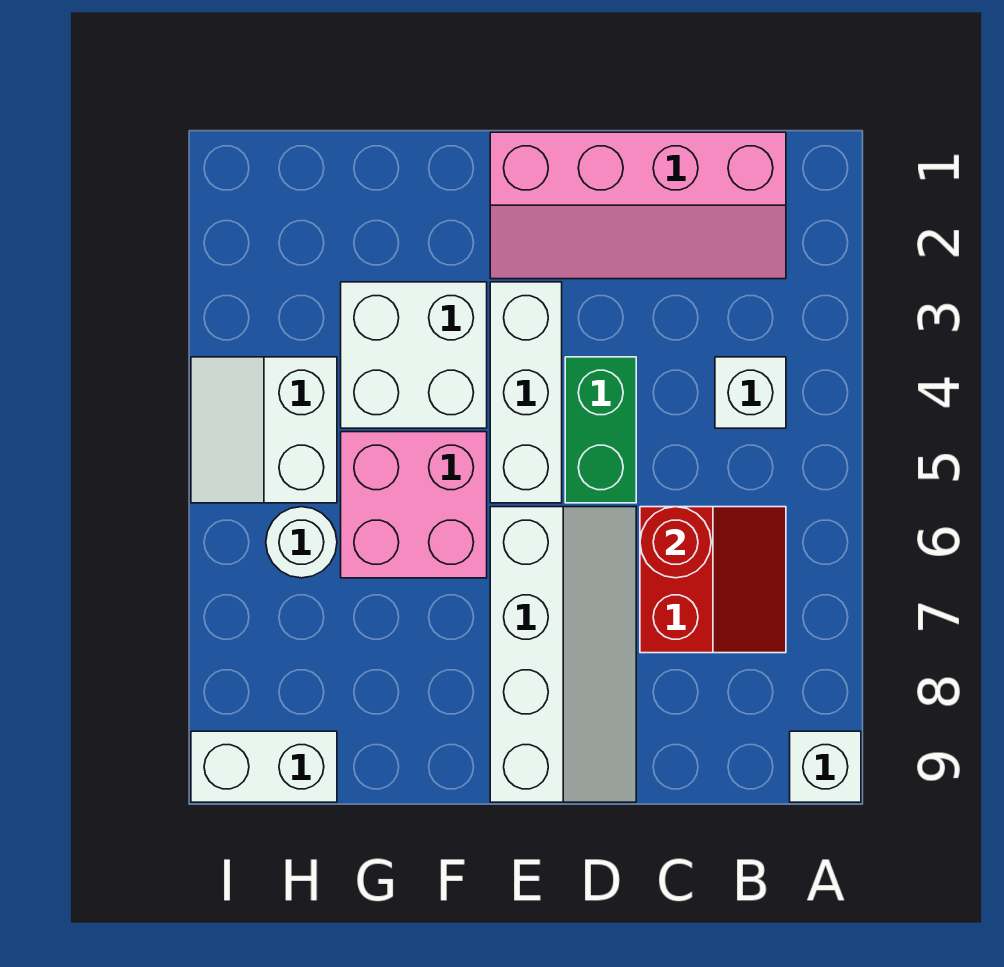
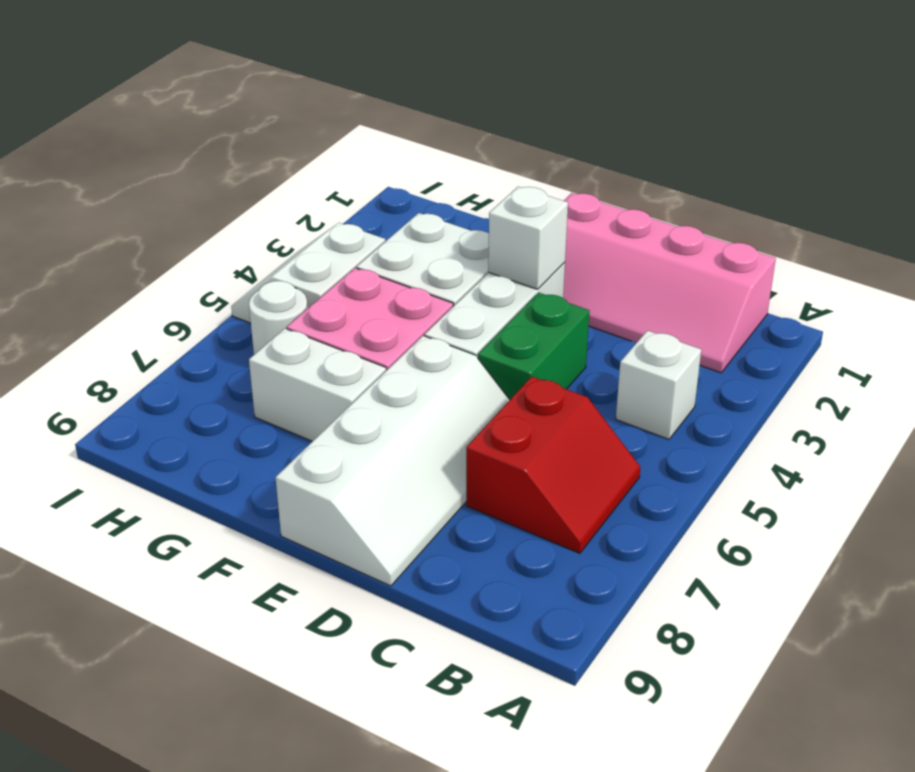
white 1x1 brick [790,731,861,802] -> white 1x1 brick moved to [488,186,568,289]
red 1x1 round brick [640,507,711,578] -> none
white 1x2 brick [191,731,337,802] -> white 1x2 brick moved to [249,328,386,441]

